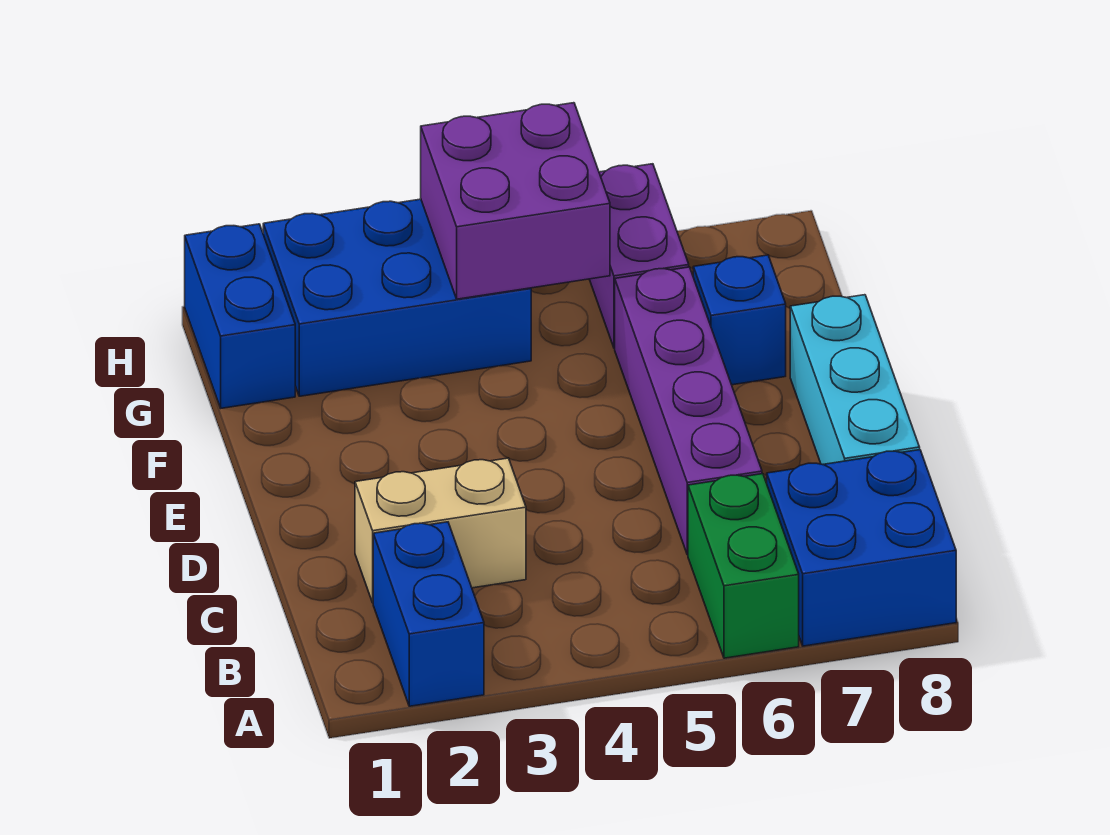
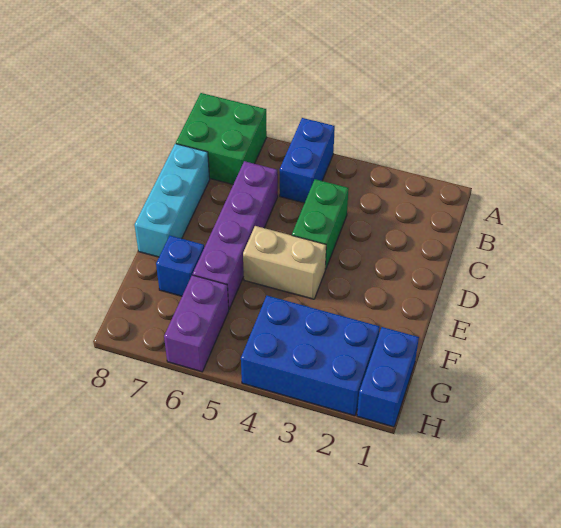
blue 1x2 brick [373,522,484,706] -> blue 1x2 brick moved to [280,118,335,203]
green 1x2 brick [688,474,799,658] -> green 1x2 brick moved to [292,179,349,270]
blue 2x2 brick [767,450,956,646] -> green 2x2 brick [176,93,267,184]
tan 1x2 brick [355,458,526,603] -> tan 1x2 brick moved to [243,226,326,299]
purple 2x2 brick [421,103,610,299] -> none

